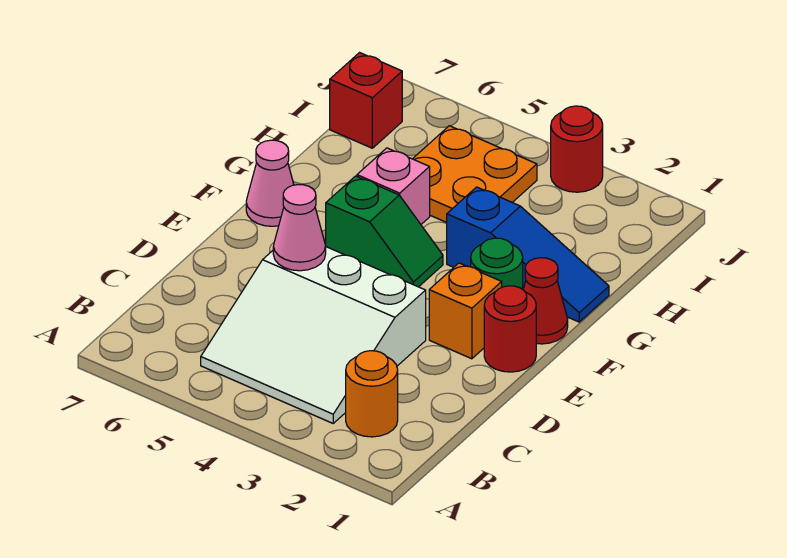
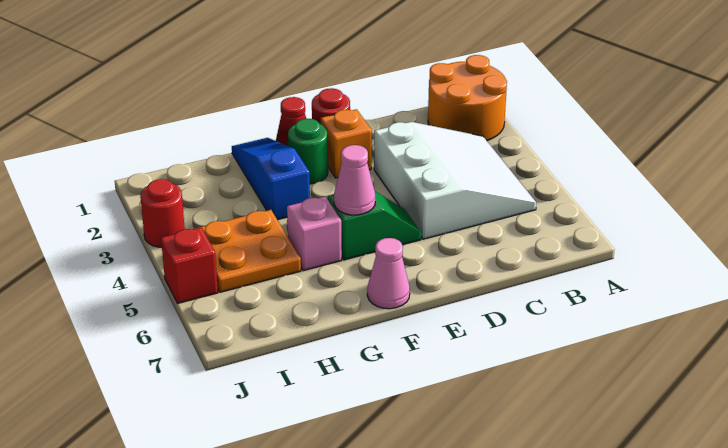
orange 1x1 round brick [346,351,398,437] -> orange 2x2 round brick [428,55,507,141]
pink 1x1 cone [273,185,326,271] -> pink 1x1 cone moved to [334,145,375,215]
green 1x2 slope [326,176,443,287] -> green 1x2 slope turned to [328,191,421,260]
red 1x1 brick [330,53,402,148] -> red 1x1 brick moved to [161,228,218,303]

